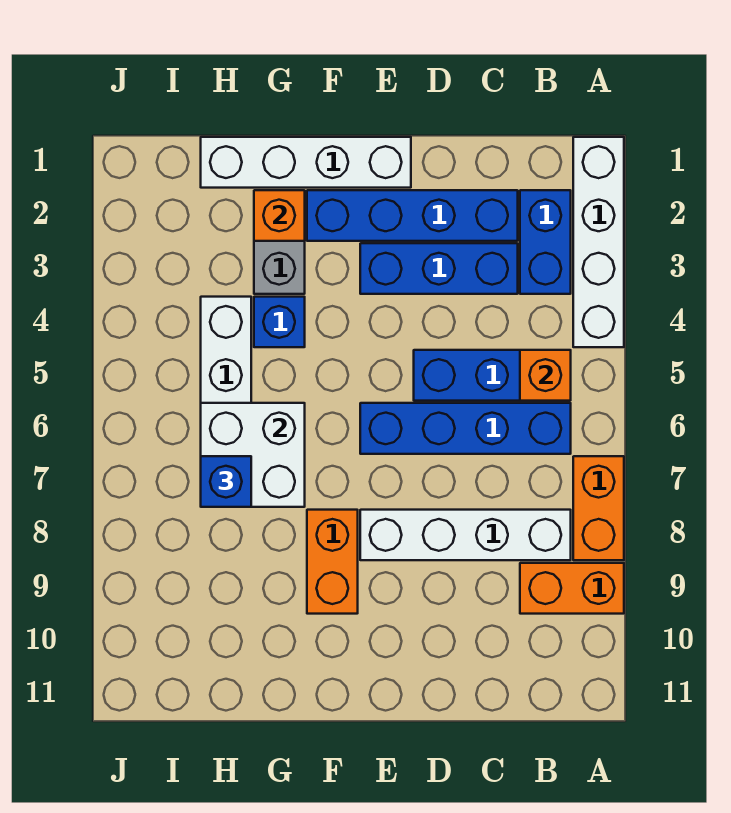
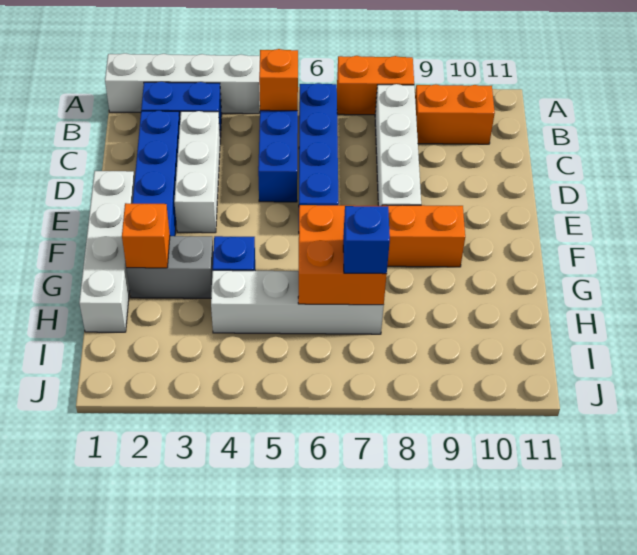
orange 1x2 brick [520,563,624,614] -> orange 1x2 brick turned to [415,84,495,144]
blue 1x3 brick [360,243,518,294] -> white 1x3 brick [174,111,220,233]
white 2x2 brick [201,403,305,507] -> orange 2x2 brick [298,205,387,305]

